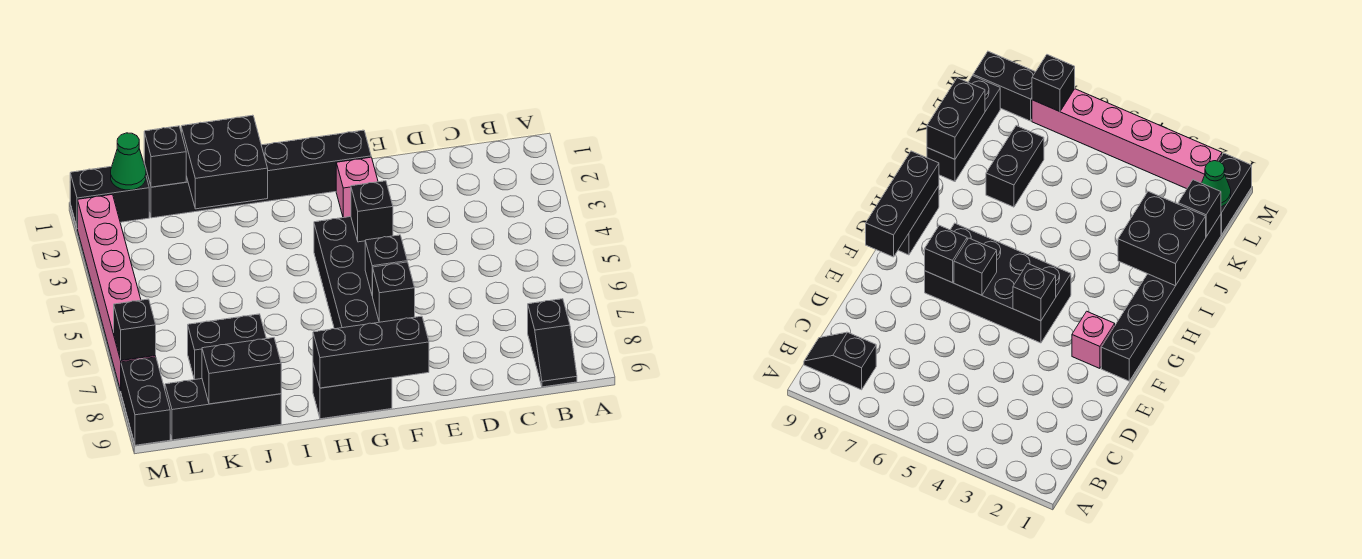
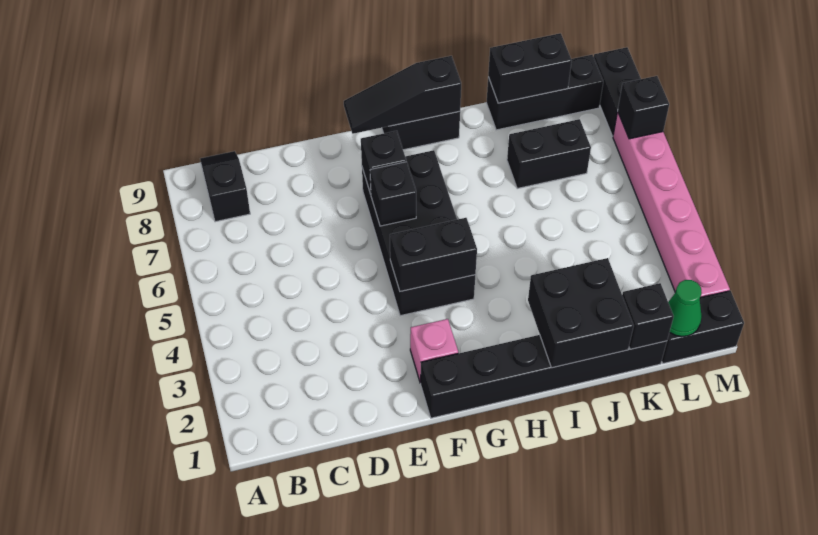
black 1x1 brick [351,181,393,242] -> black 1x2 brick [390,218,477,291]
black 1x3 brick [313,316,429,388] -> black 1x3 slope [344,56,461,134]

